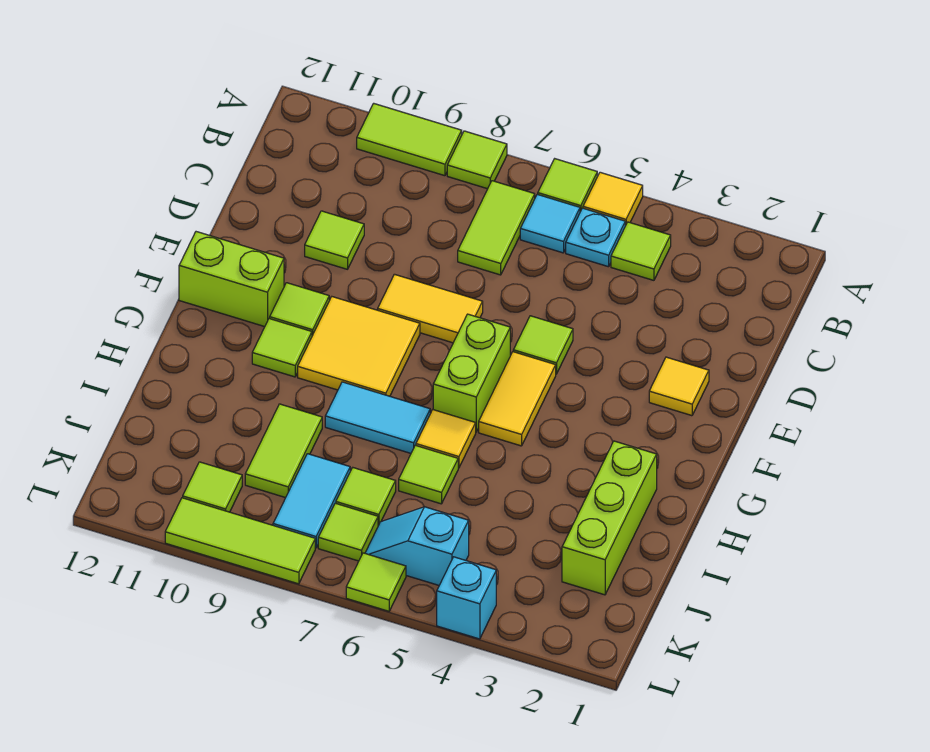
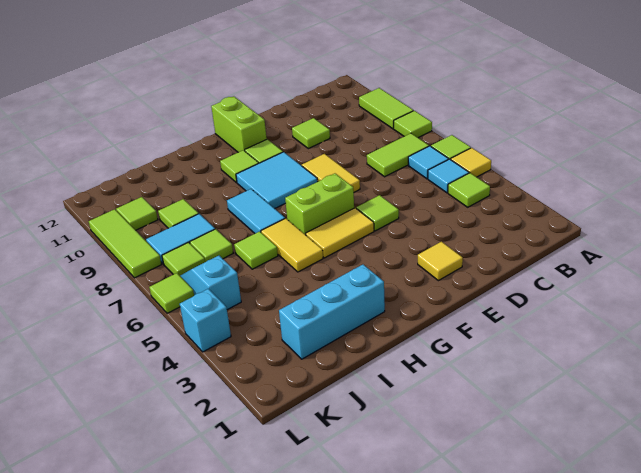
cyan 1x1 plate [566,208,625,267] -> cyan 1x1 tile [428,159,469,193]
yellow 2x2 tile [298,297,420,396] -> cyan 2x2 tile [236,152,317,209]
lime 1x3 brick [562,441,657,595] -> cyan 1x3 brick [279,265,385,359]
yellow 1x1 tile [416,410,476,468] -> yellow 1x2 tile [261,218,323,272]
lime 1x2 tile [245,404,322,498] -> lime 1x1 tile [158,199,199,228]

